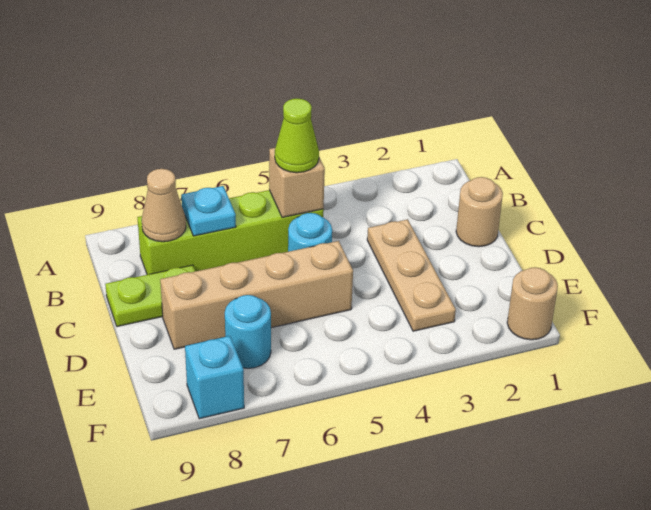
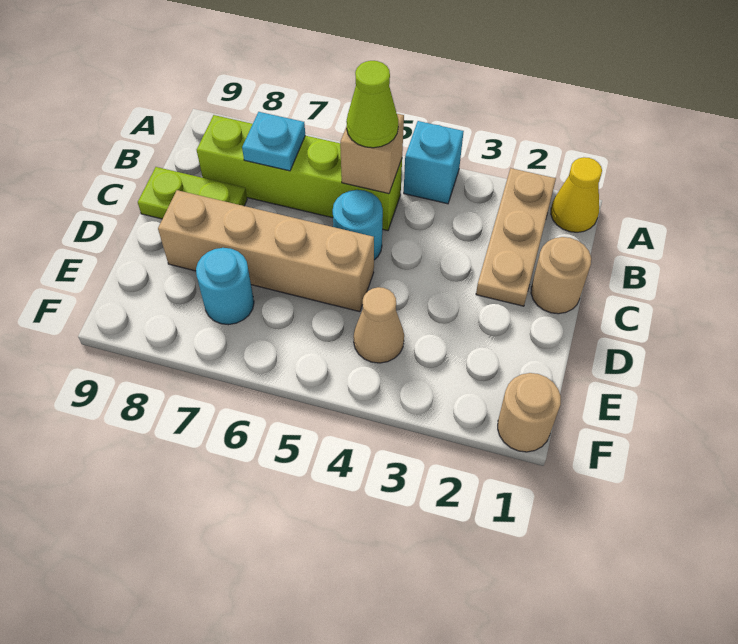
none -> yellow 1x1 cone [551,157,602,232]
tan 1x1 cone [142,169,186,242] -> tan 1x1 cone moved to [354,287,404,363]
tan 1x3 plate [367,219,456,331] -> tan 1x3 plate moved to [476,168,556,306]
cyan 1x1 brick [185,336,244,419] -> cyan 1x1 brick moved to [404,121,464,204]

